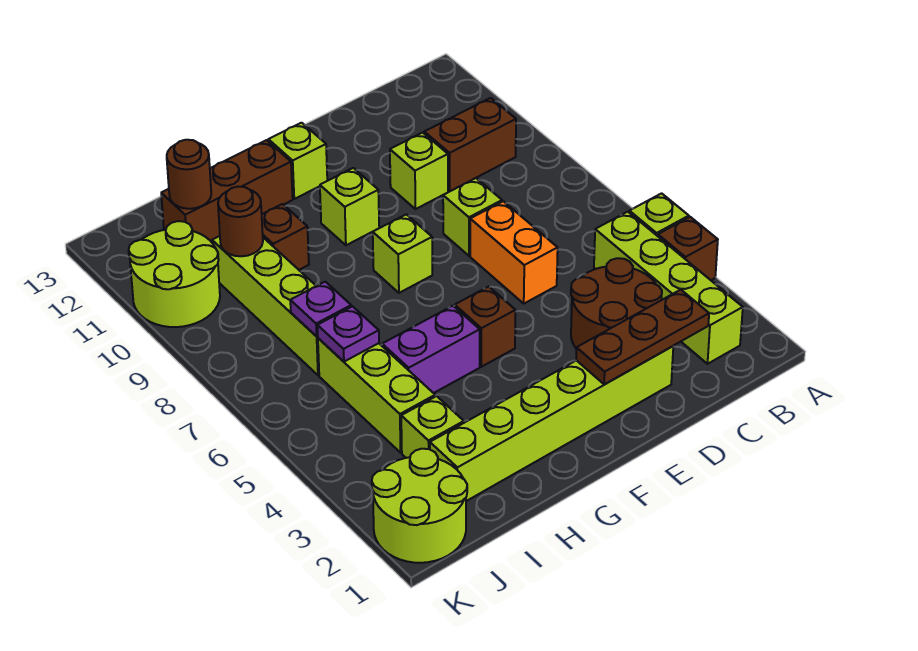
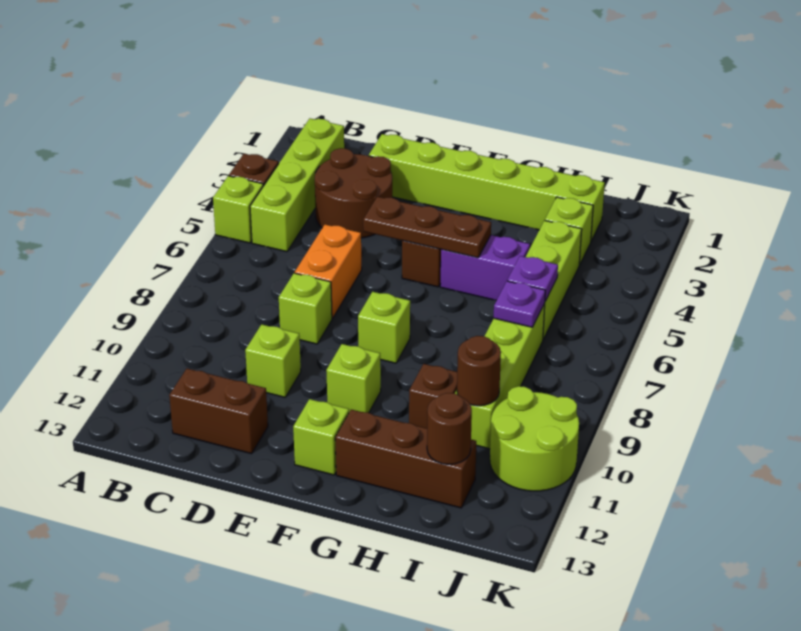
brown 1x2 brick [424,98,516,191] -> brown 1x2 brick moved to [169,368,268,454]
brown 1x3 plate [576,290,709,384] -> brown 1x3 plate moved to [363,197,491,258]
lime 2x2 round brick [372,449,467,563] -> none

